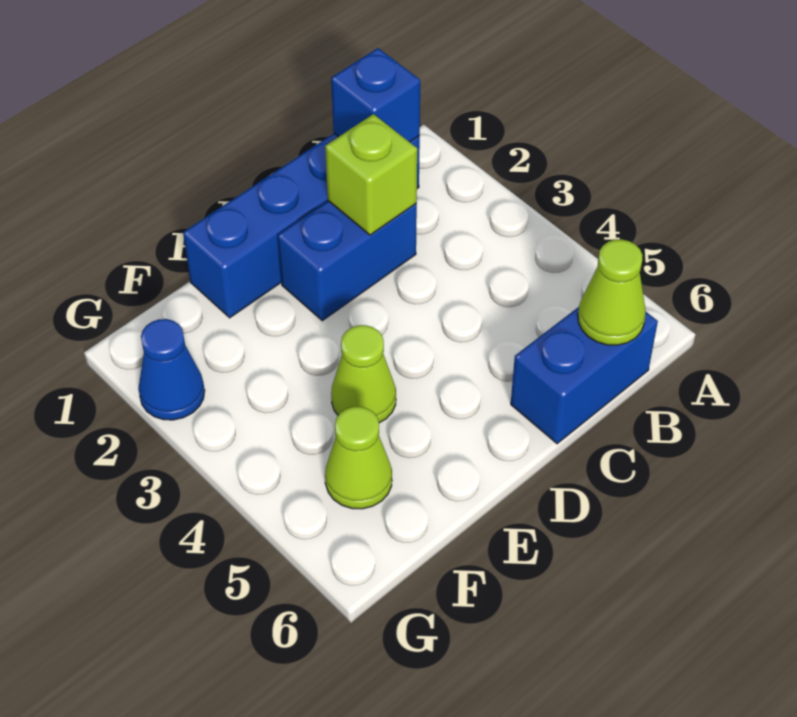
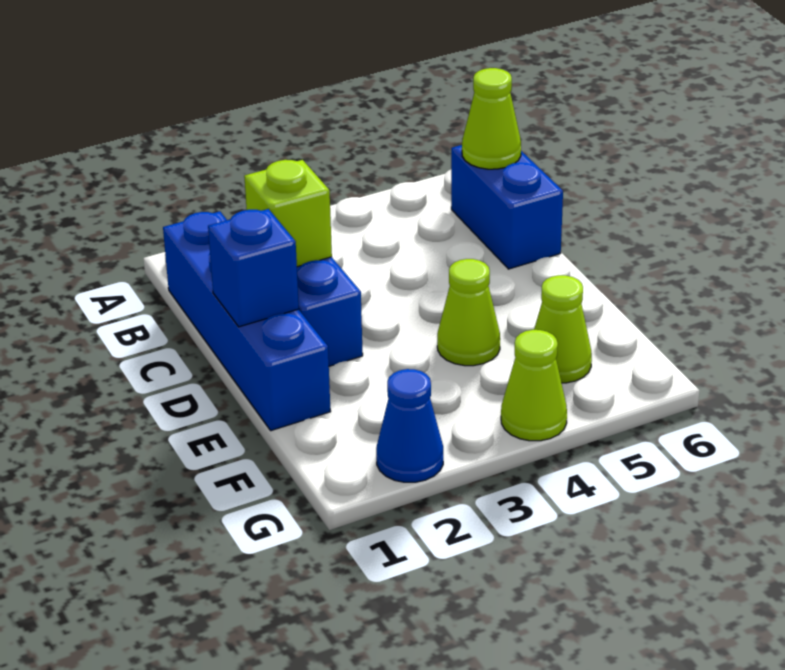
blue 1x1 brick [331,48,420,142] -> blue 1x1 brick moved to [208,209,299,327]
none -> lime 1x1 cone [501,330,567,441]

